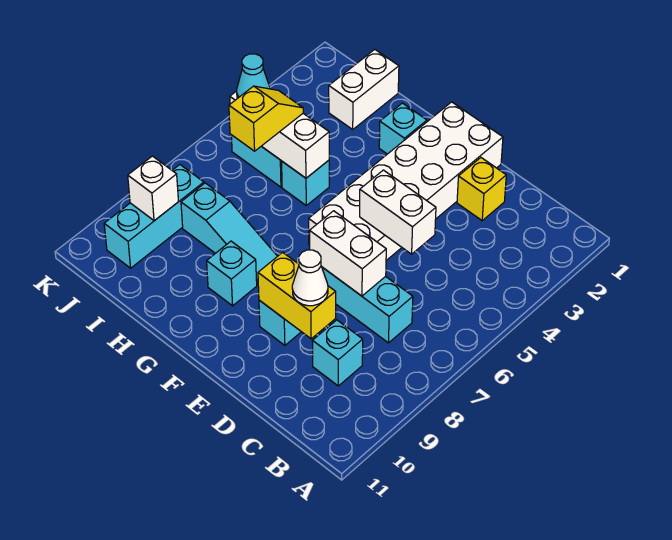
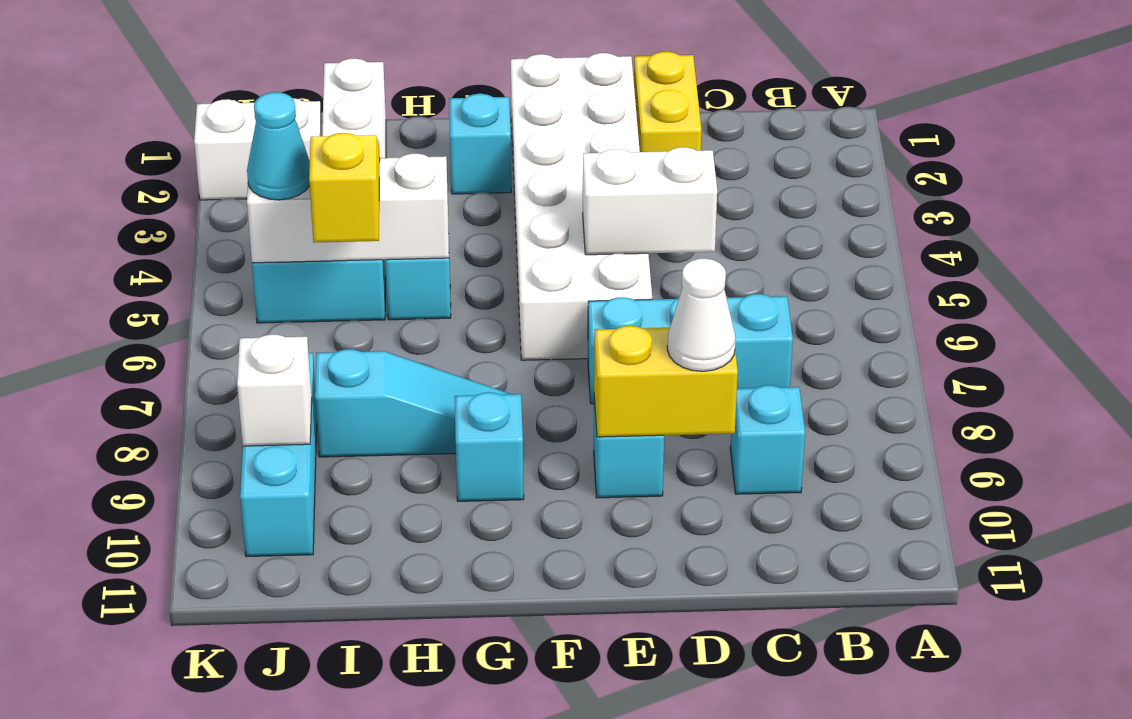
yellow 1x1 brick [457,158,506,221] -> yellow 1x2 brick [634,52,701,152]
white 1x2 brick [310,211,386,296] -> white 1x2 brick moved to [194,98,322,200]

